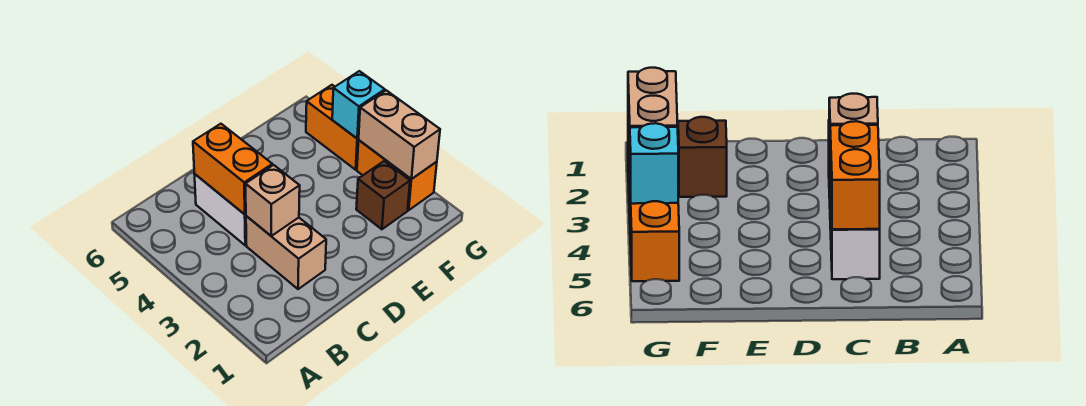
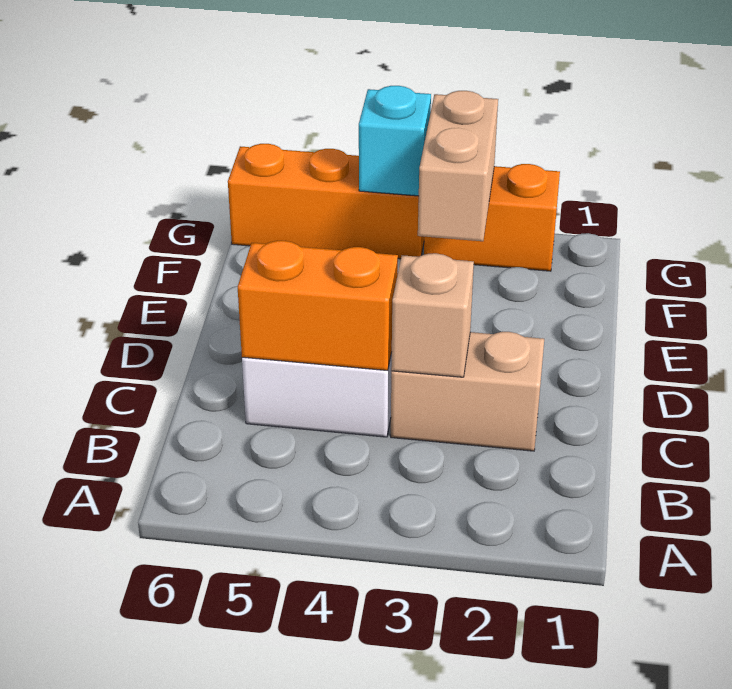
brown 1x1 brick [356,161,410,229] -> none
tan 1x2 brick [359,90,440,179] -> tan 1x2 brick turned to [418,91,498,241]
orange 1x2 brick [306,85,359,170] -> orange 1x3 brick [228,144,424,259]

